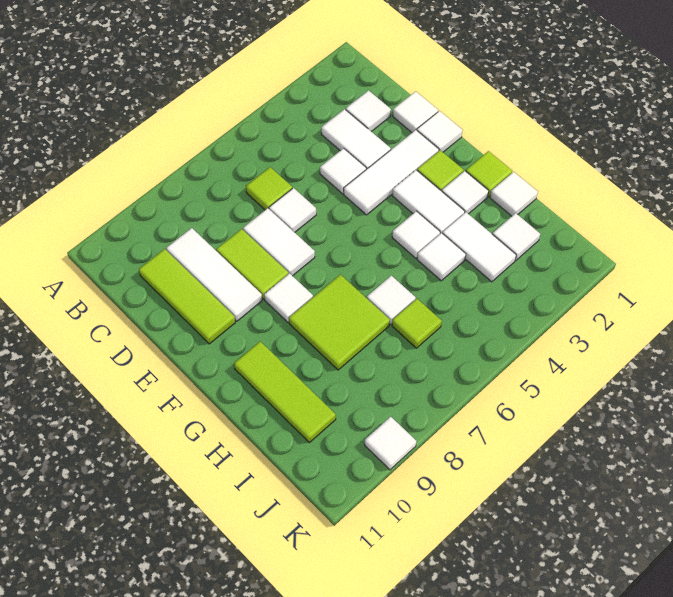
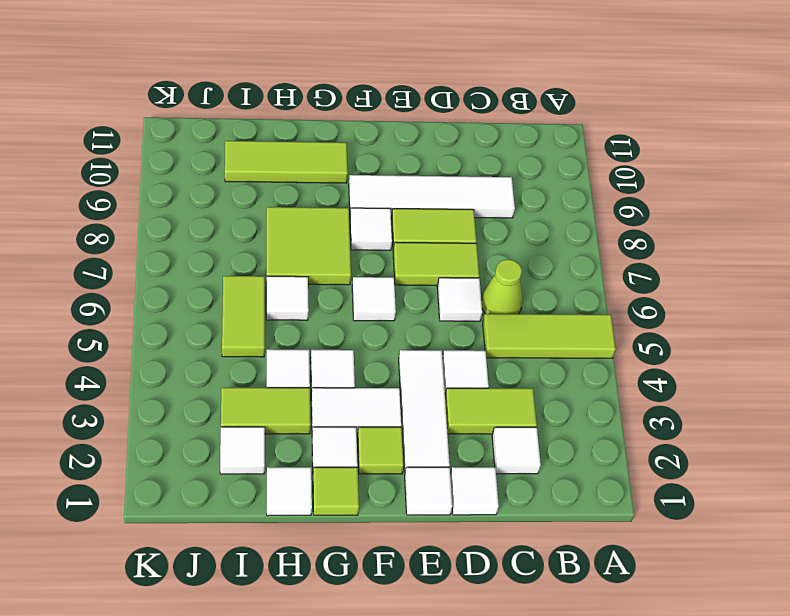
white 1x2 tile [321,109,391,169] -> lime 1x2 tile [445,388,537,434]
lime 1x1 tile [246,167,292,210] -> lime 1x1 cone [481,259,523,314]
white 1x3 tile [166,228,262,321] -> white 1x4 tile [349,175,515,218]
lime 1x3 tile [139,249,235,344] -> lime 1x3 tile moved to [483,314,616,358]
white 1x2 tile [243,208,315,276] -> lime 1x2 tile [393,242,479,285]
white 1x2 tile [442,212,516,282] -> lime 1x2 tile [221,388,311,434]
lime 1x1 tile [392,299,442,348] -> lime 1x2 tile [222,276,265,357]
white 1x1 tile [365,417,416,470] -> white 1x1 tile moved to [352,277,396,321]

